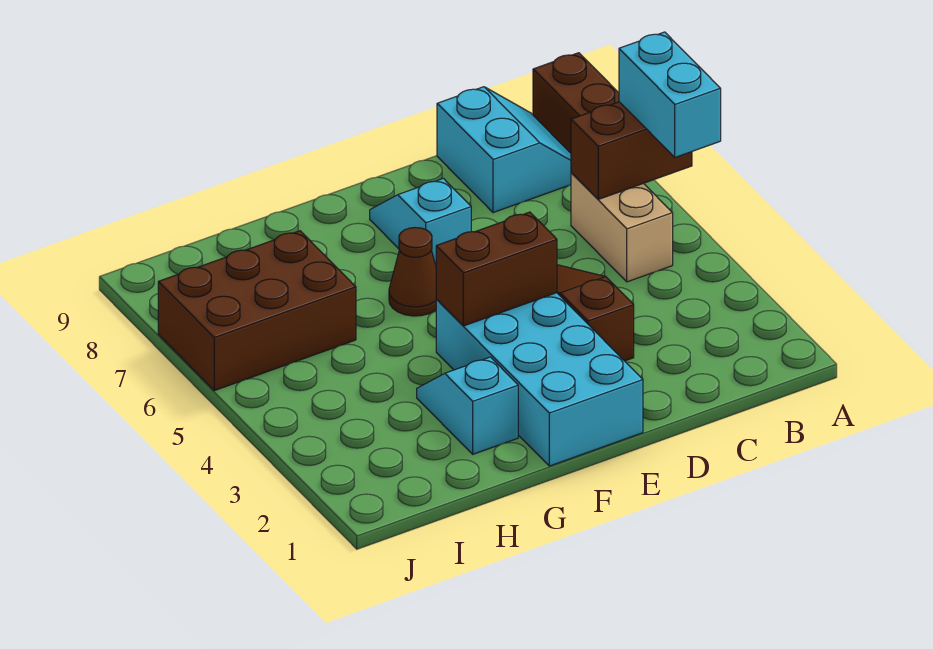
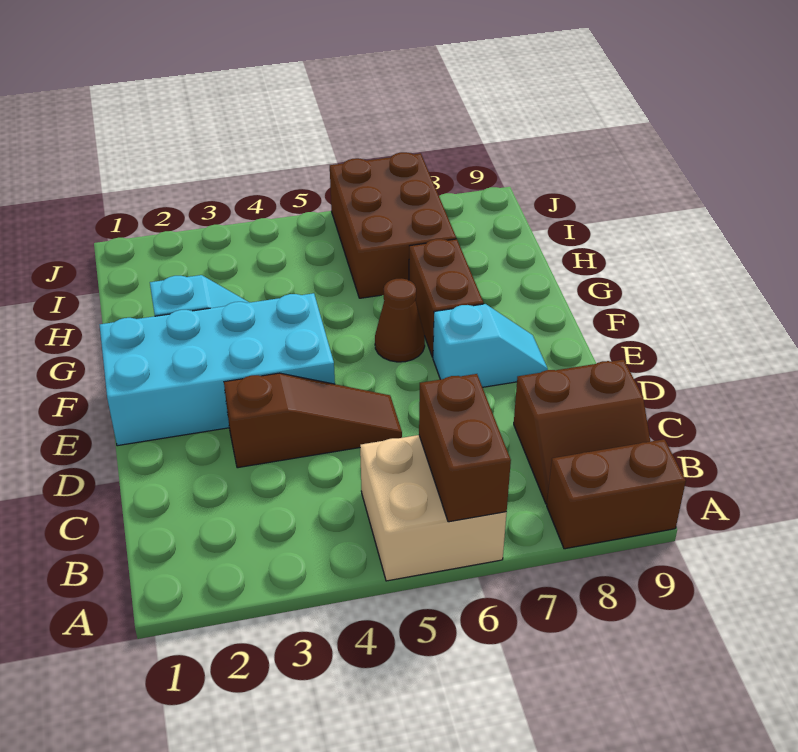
cyan 1x2 brick [619,32,721,157] -> none
tan 1x2 brick [571,173,673,282] -> tan 2x2 brick [360,435,507,581]
cyan 2x2 slope [437,87,571,213] -> brown 2x2 slope [514,360,650,504]
brown 1x2 brick [436,212,557,326] -> brown 1x2 brick moved to [409,239,484,357]

